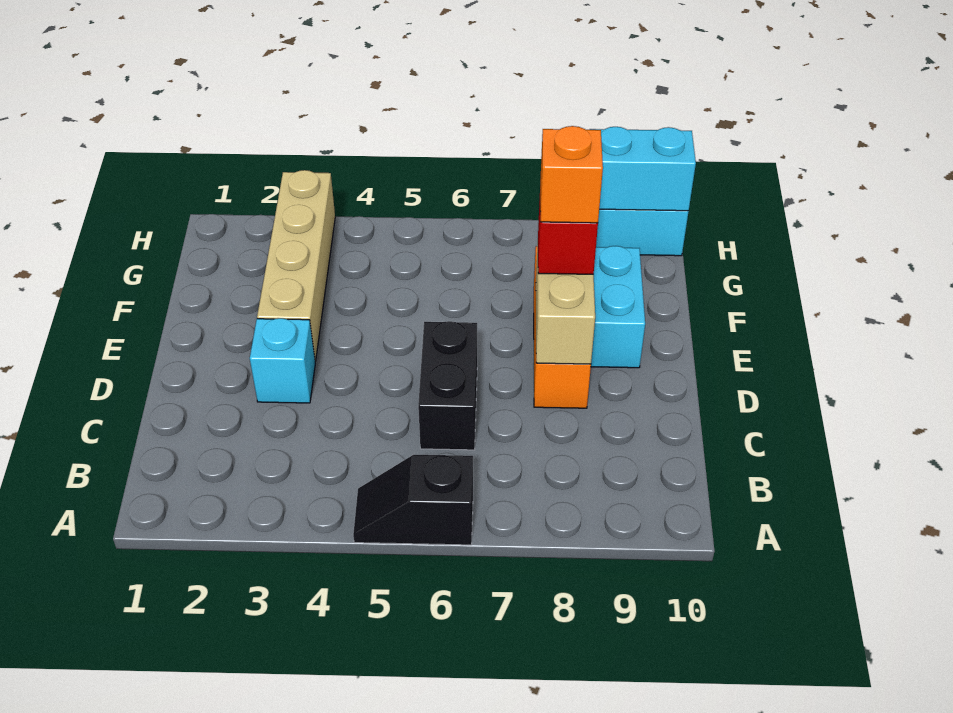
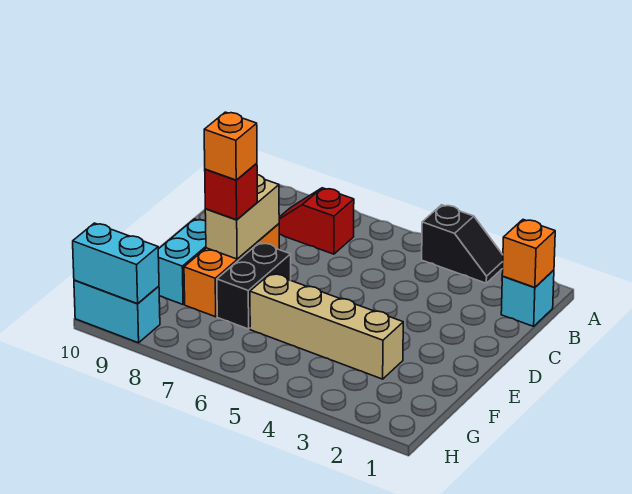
black 1x2 slope [353,455,473,545] -> black 1x2 slope moved to [422,205,503,283]
none -> orange 1x1 brick [502,220,555,287]
none -> red 1x2 slope [279,188,354,254]
black 1x2 brick [418,321,477,450] -> black 1x2 brick moved to [217,243,291,329]
cyan 1x1 brick [250,318,315,403] -> cyan 1x1 brick moved to [501,270,554,326]
tan 1x4 brick [257,170,335,362] -> tan 1x4 brick turned to [250,273,403,379]

